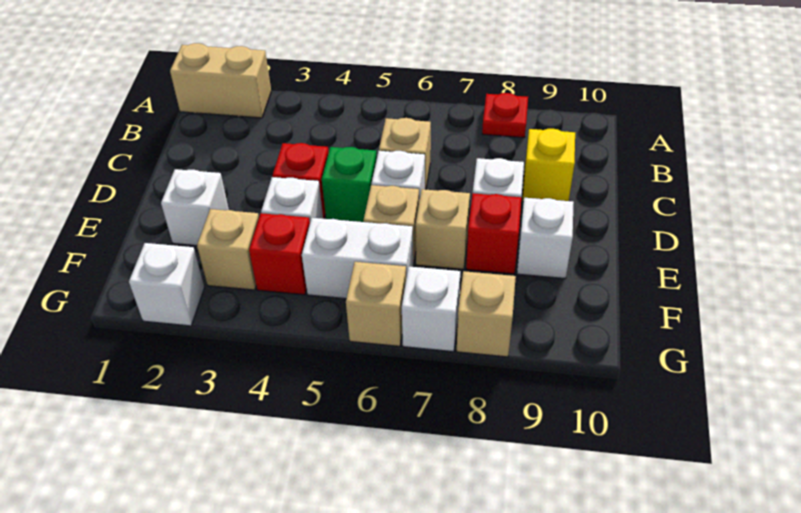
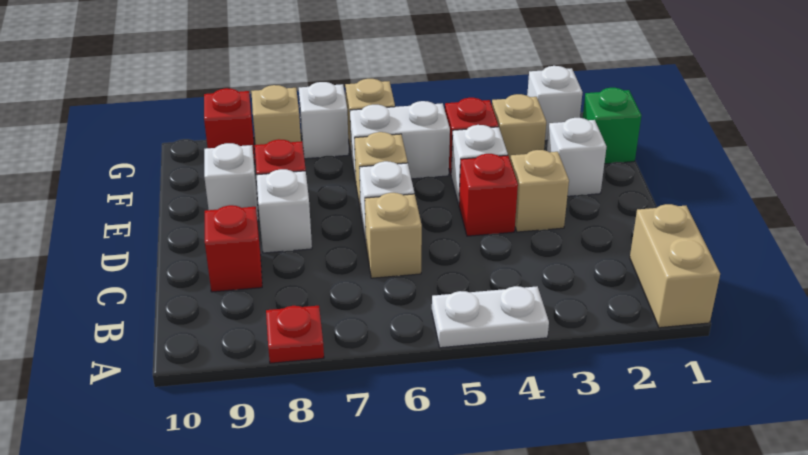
tan 1x2 brick [170,43,271,118] -> tan 1x2 brick turned to [630,204,720,328]
none -> white 1x2 plate [432,286,549,348]
yellow 1x1 brick [522,129,575,202] -> red 1x1 brick [205,205,262,292]
green 1x1 brick [322,147,377,222] -> green 1x1 brick moved to [583,88,641,164]
tan 1x1 brick [416,189,470,269] -> tan 1x1 brick moved to [510,150,569,232]
none -> red 1x1 brick [204,88,255,163]

